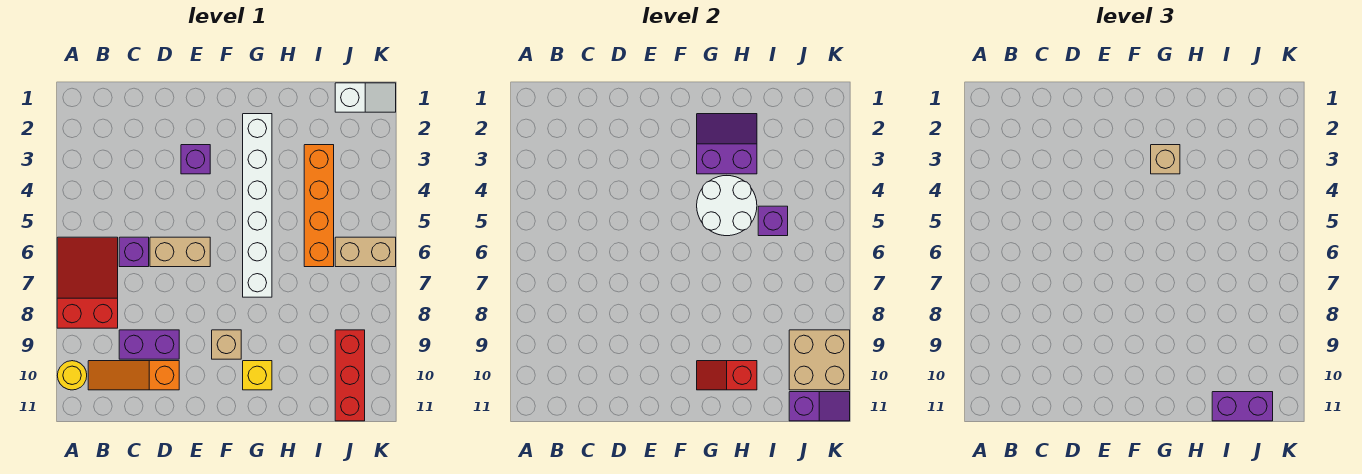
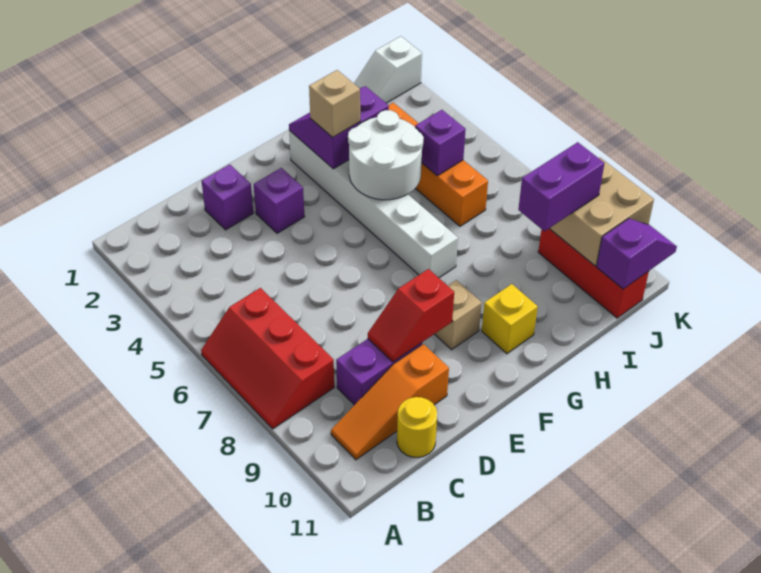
red 2x3 slope [57,237,118,328] -> red 2x3 slope turned to [201,288,334,429]
yellow 1x1 round brick [57,361,87,390] -> yellow 1x1 round brick moved to [397,397,437,458]
purple 1x1 brick [119,237,149,267] -> purple 1x1 brick moved to [201,164,253,230]
tan 1x2 brick [150,237,210,267] -> none
red 1x2 slope [697,361,757,390] -> red 1x2 slope moved to [368,269,454,362]
purple 1x2 brick [1212,392,1273,421] -> purple 1x2 brick moved to [518,142,605,231]
white 1x2 slope [335,83,396,112] -> white 1x2 slope turned to [354,36,422,103]
tan 1x2 brick [335,237,396,267] -> none

